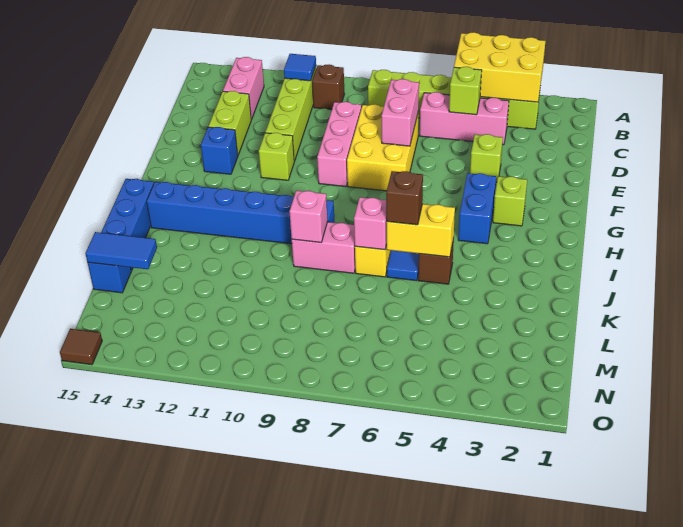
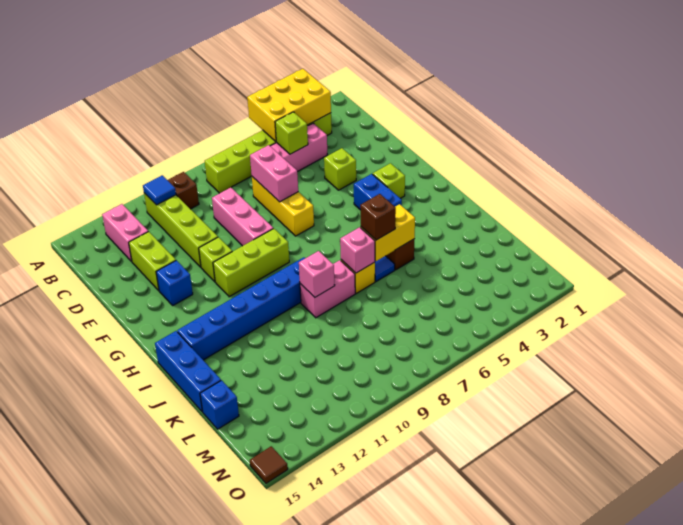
yellow 2x3 brick [347,104,419,191] -> yellow 1x3 brick [252,177,314,236]
none -> lime 1x3 brick [213,228,289,297]
blue 1x2 tile [85,232,157,269] -> none

